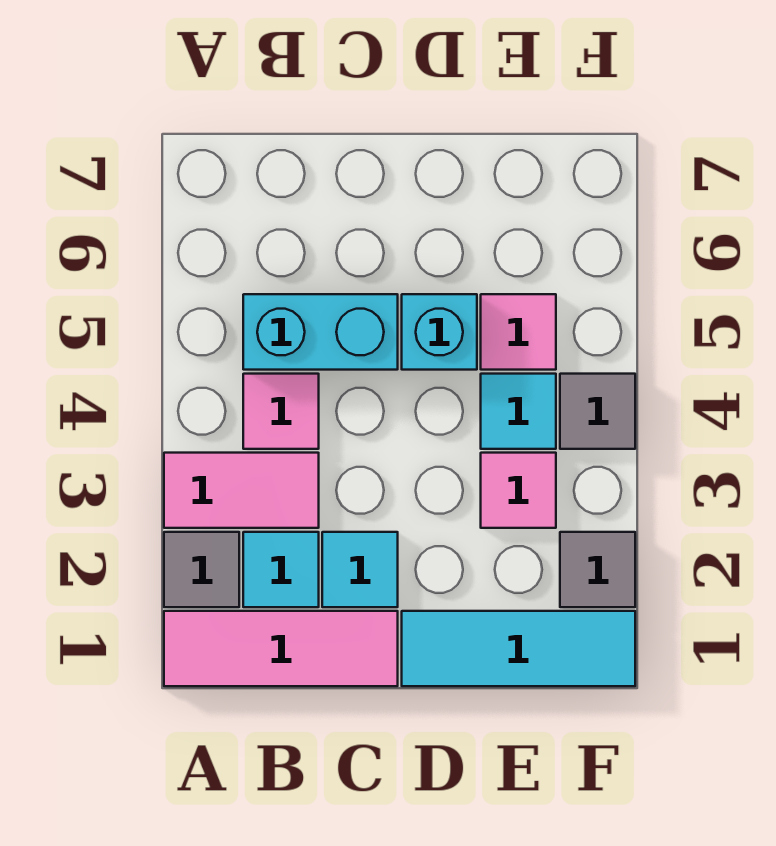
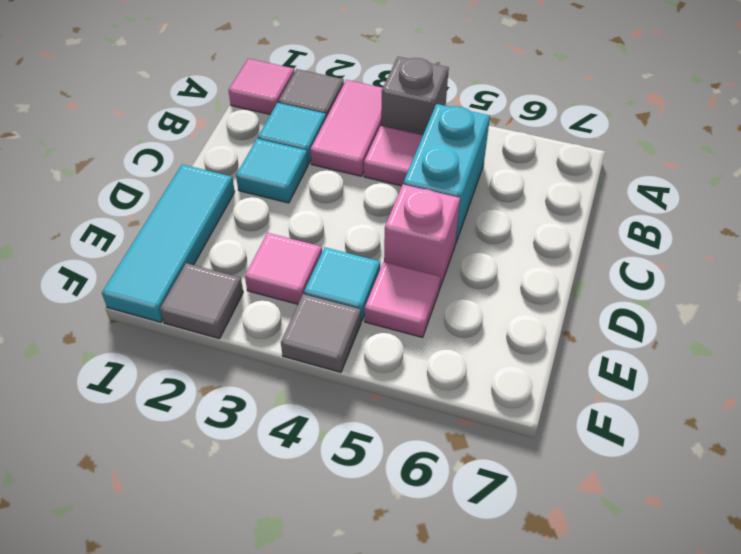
pink 1x3 tile [164,611,398,686] -> pink 1x1 tile [229,59,295,114]
none -> grey 1x1 brick [381,57,449,135]
cyan 1x1 brick [402,294,477,370] -> pink 1x1 brick [384,184,460,289]

